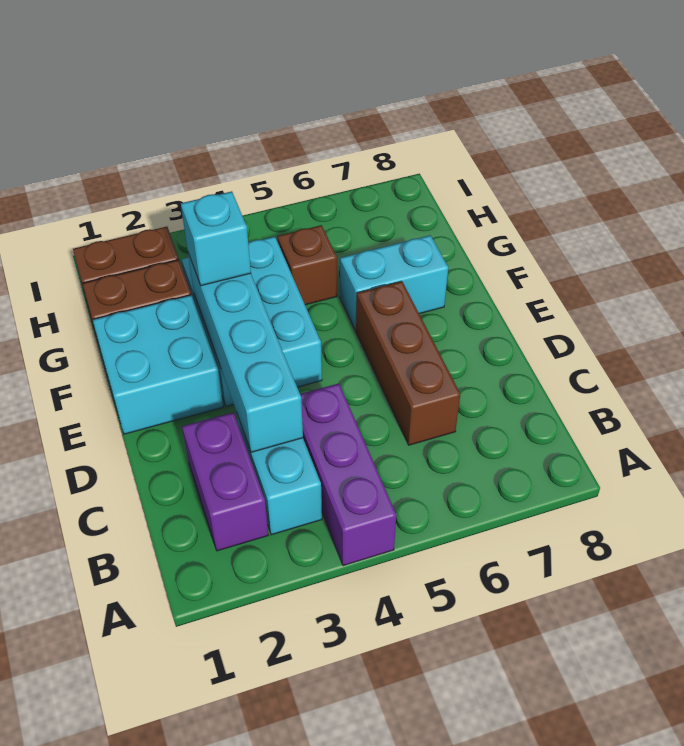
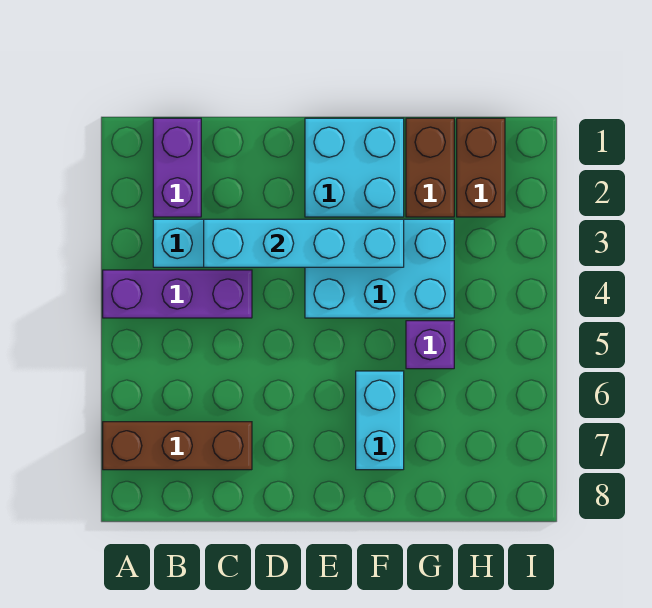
purple 1x2 brick [182,412,268,551] -> purple 1x2 brick turned to [153,118,201,217]
brown 1x3 brick [356,281,460,445] -> brown 1x3 brick moved to [103,422,252,470]
cyan 1x1 brick [181,191,251,286] -> none
brown 1x1 brick [277,225,337,305] -> purple 1x1 brick [406,321,454,369]

